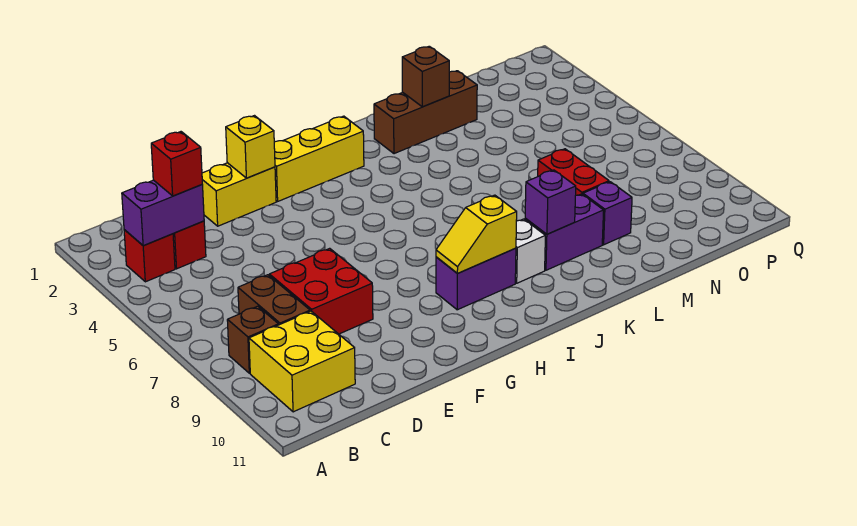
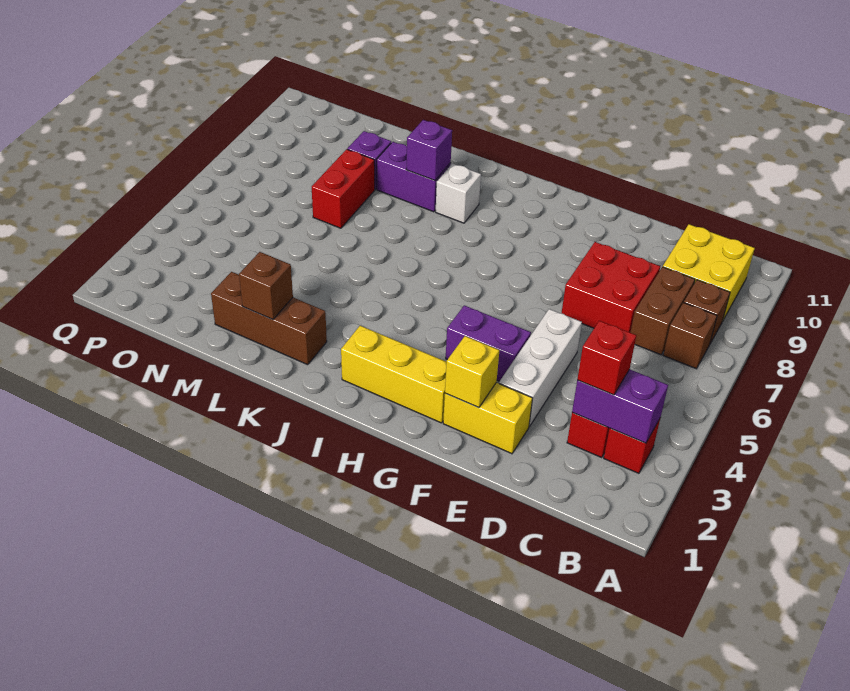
none -> brown 1x1 brick [663,303,717,369]
none -> white 1x3 brick [499,309,582,427]
purple 1x2 brick [436,248,516,310] -> purple 1x2 brick moved to [446,305,531,381]
yellow 1x2 slope [436,195,517,274] -> none

